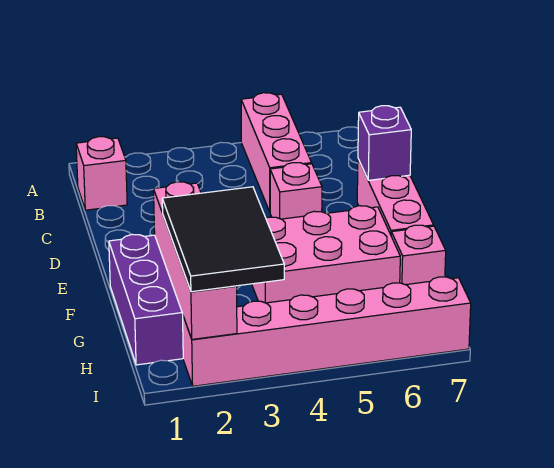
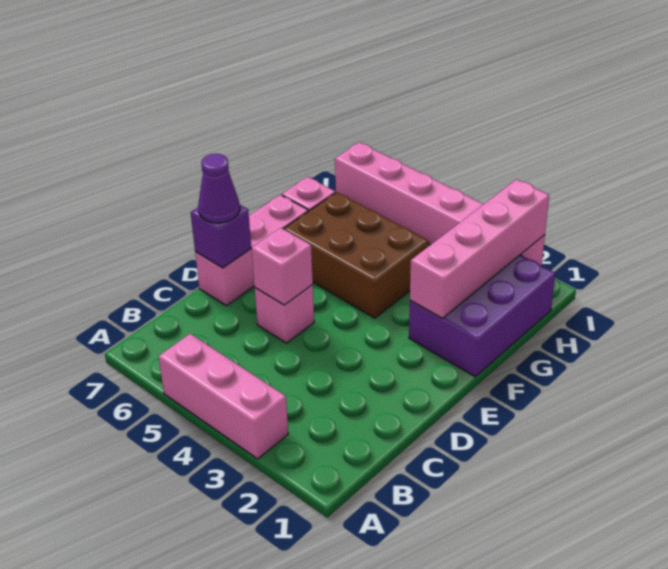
pink 1x3 brick [241,93,312,211] -> pink 1x3 brick turned to [158,334,288,459]
pink 1x1 brick [76,137,127,210] -> pink 1x1 brick moved to [252,228,313,305]
none -> purple 1x1 cone [198,154,240,223]
pink 2x3 brick [252,206,400,303] -> brown 2x3 brick [284,192,428,318]
black 2x3 tile [162,187,284,292] -> none

